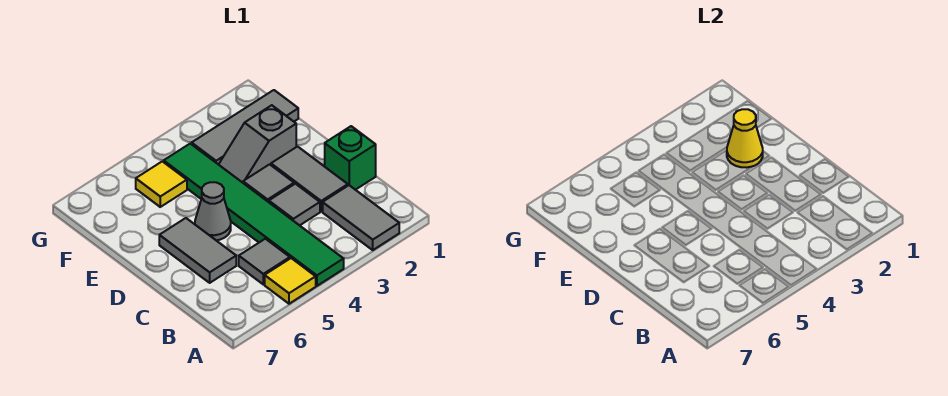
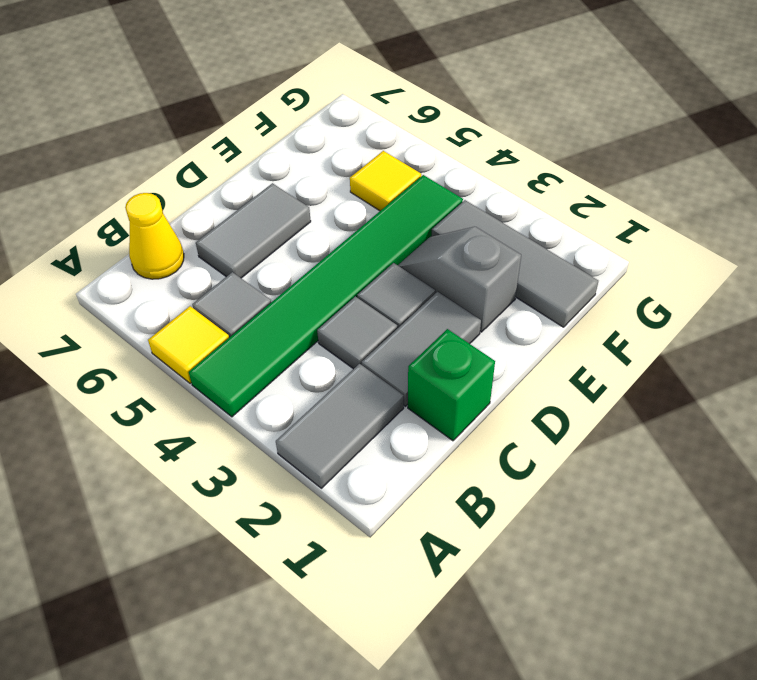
grey 1x1 cone [195,182,231,240] -> none
yellow 1x1 cone [727,109,763,167] -> yellow 1x1 cone moved to [125,193,184,279]

